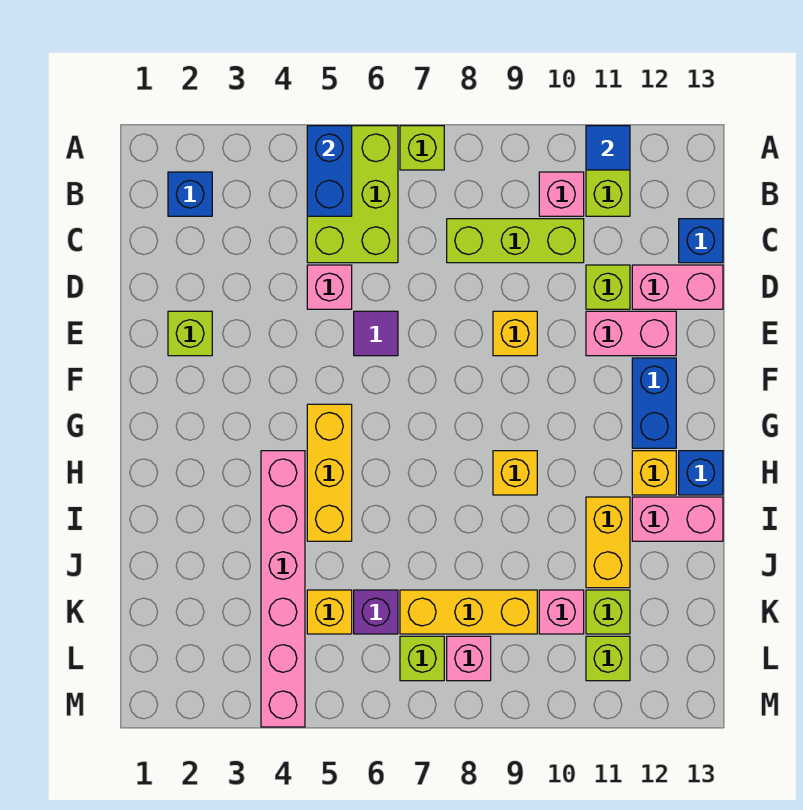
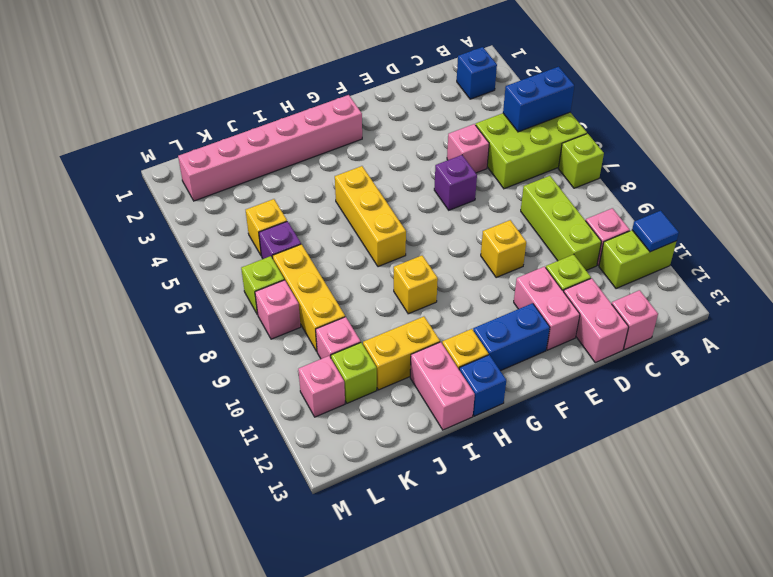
blue 1x1 brick [679,219,723,263] -> pink 1x1 brick [612,290,658,350]
lime 1x1 brick [168,311,212,356] -> none
purple 1x1 tile [354,311,398,356] -> purple 1x1 brick [434,155,477,210]
yellow 1x3 brick [307,404,352,541] -> yellow 1x3 brick turned to [335,166,406,267]
pink 1x6 brick [261,451,305,727] -> pink 1x6 brick moved to [178,95,362,201]
lime 1x1 brick [586,636,630,681] -> pink 1x1 brick [298,356,345,417]

